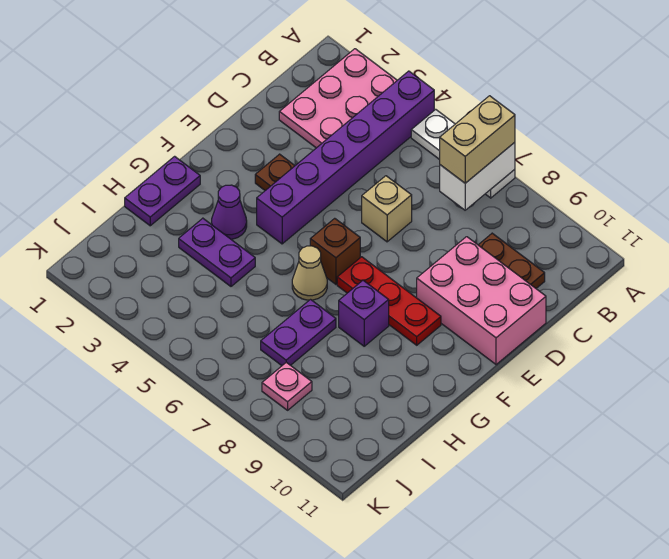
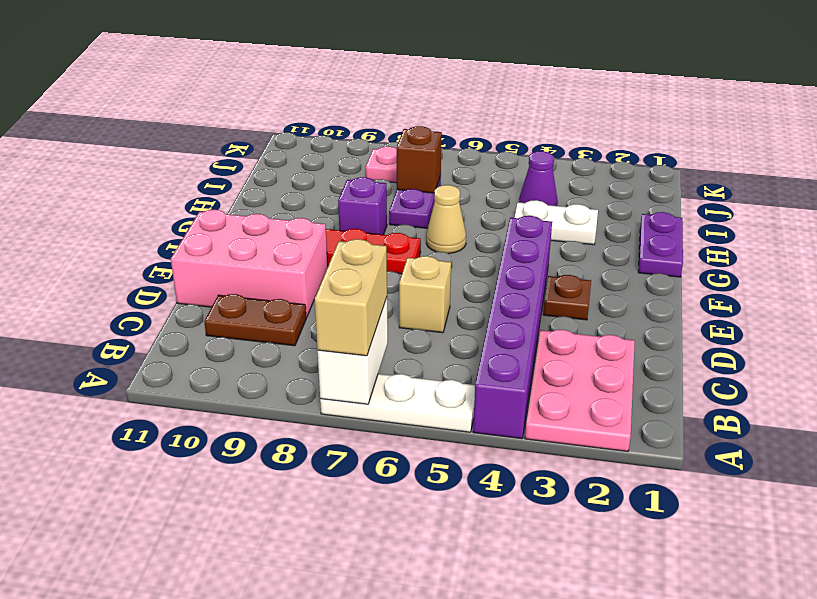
brown 1x1 brick [310,218,360,284] -> brown 1x1 brick moved to [397,126,442,193]
purple 1x1 cone [212,185,247,239] -> purple 1x1 cone moved to [519,151,558,206]
purple 1x2 plate [179,218,255,286] -> white 1x2 plate [514,200,598,245]

